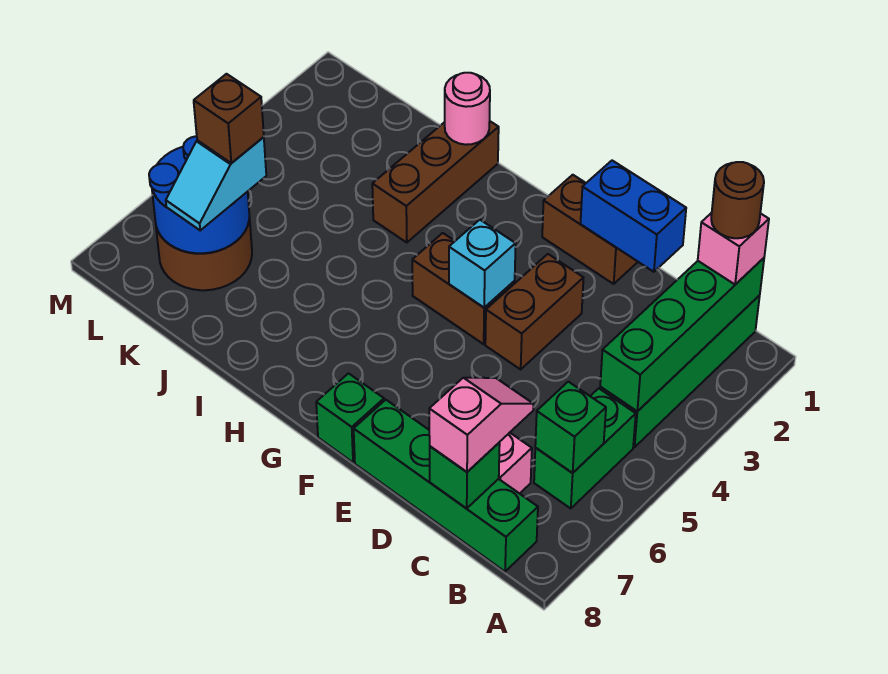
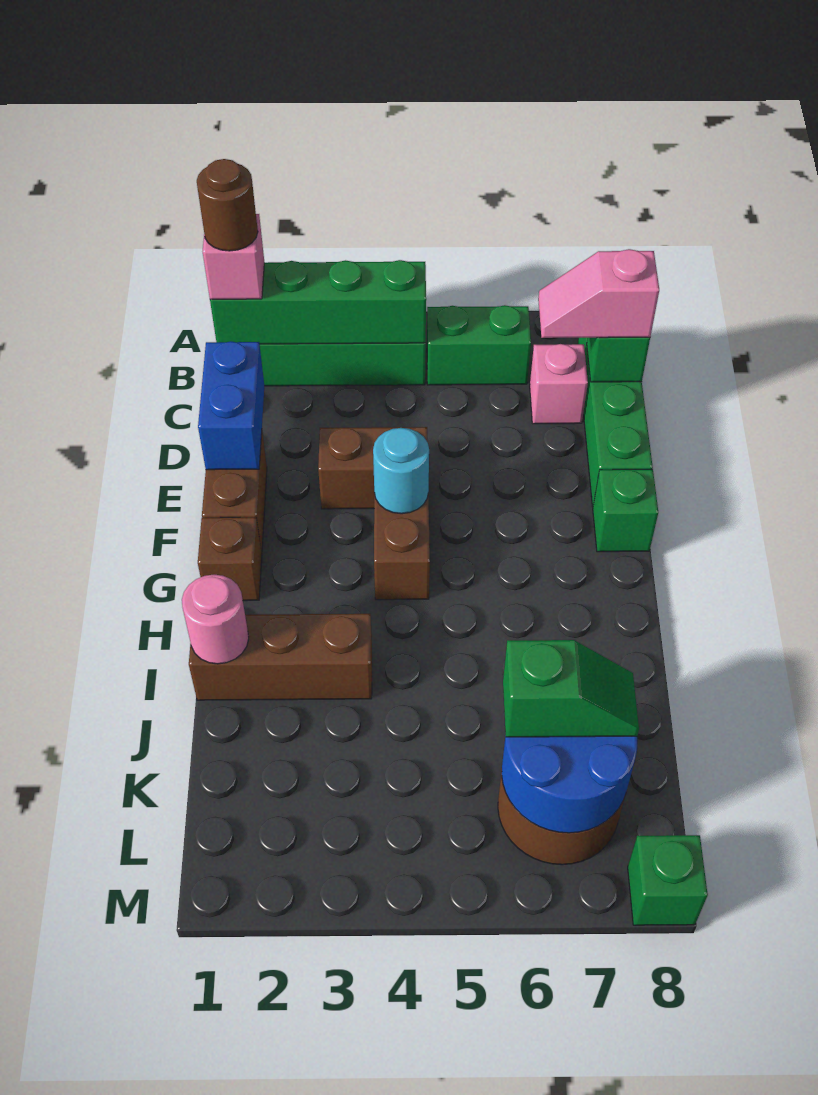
green 1x1 brick [535,382,606,473] -> green 1x1 brick moved to [628,835,708,925]
cyan 1x1 brick [449,220,516,308] -> cyan 1x1 round brick [373,428,429,514]
cyan 1x2 slope [166,137,266,230] -> green 1x2 slope [503,640,639,737]
brown 1x1 brick [194,74,264,163] -> brown 1x1 brick moved to [198,517,262,601]

